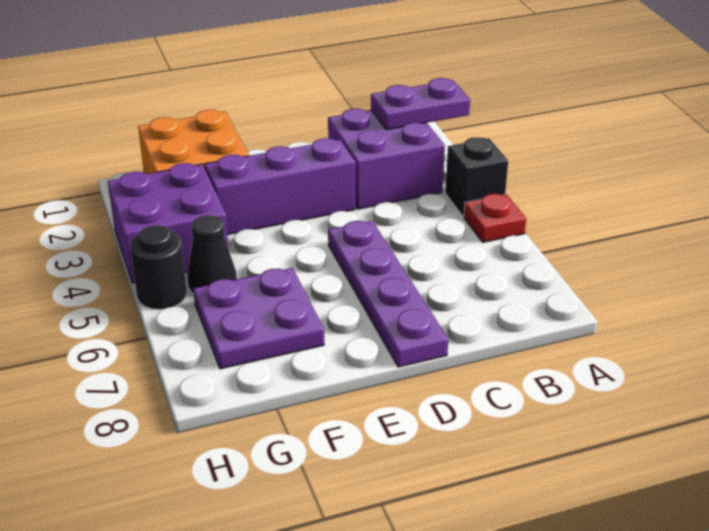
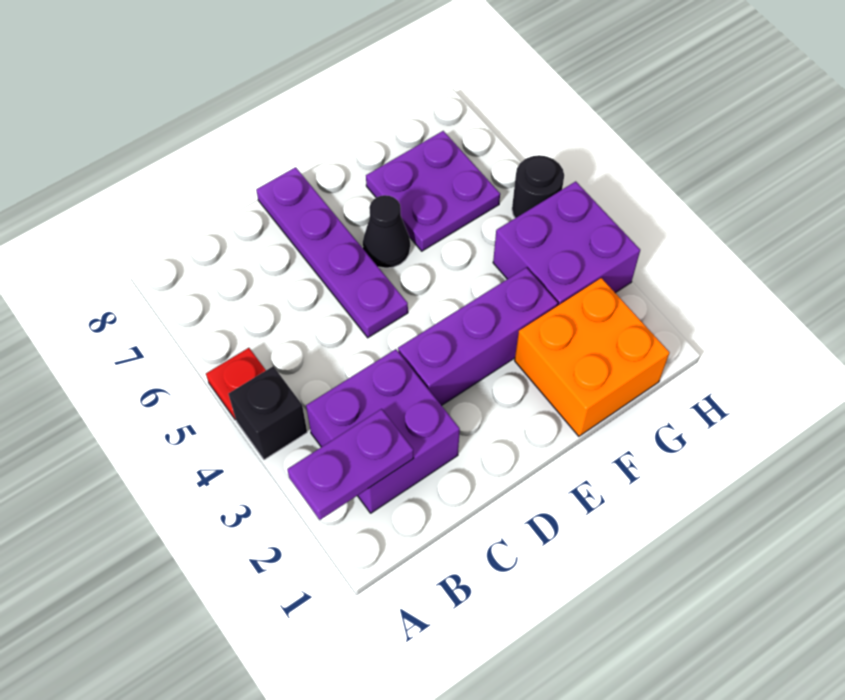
black 1x1 cone [187,215,237,294] -> black 1x1 cone moved to [363,195,410,268]

